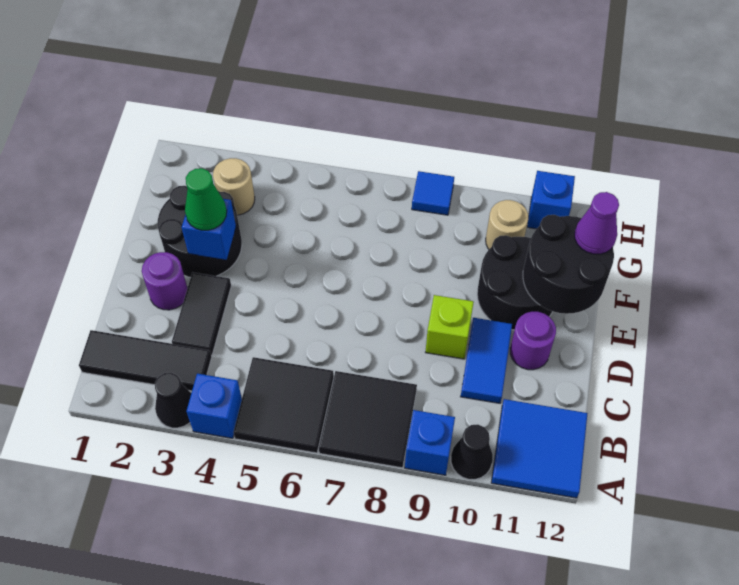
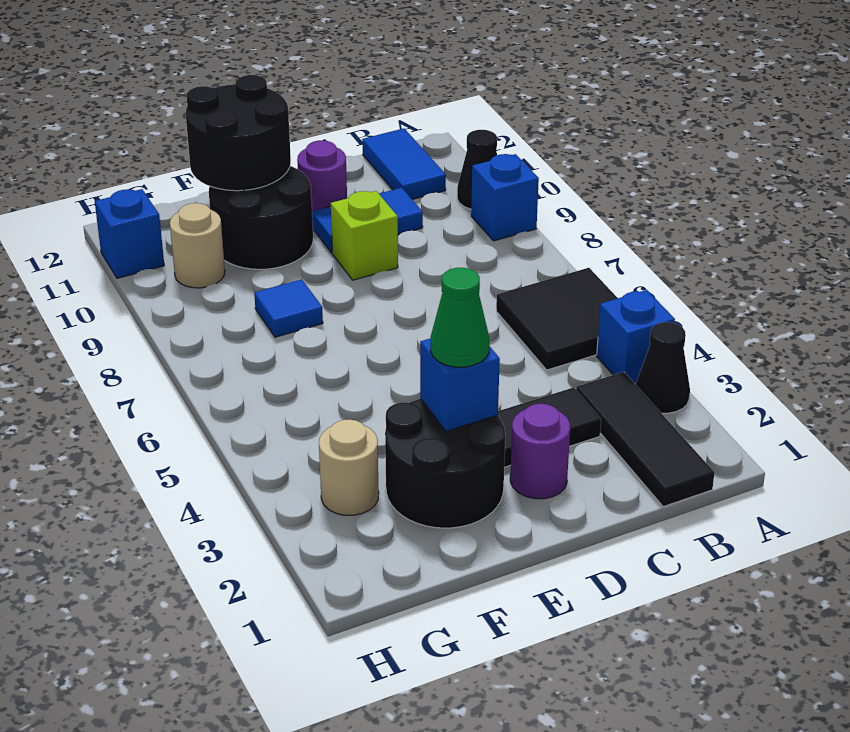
black 2x2 tile [319,371,417,468] -> none
blue 2x2 tile [491,399,588,498] -> blue 1x2 tile [362,128,446,200]
purple 1x1 cone [575,192,619,254] -> none
blue 1x1 tile [412,171,454,215] -> blue 1x1 tile moved to [254,279,323,337]

